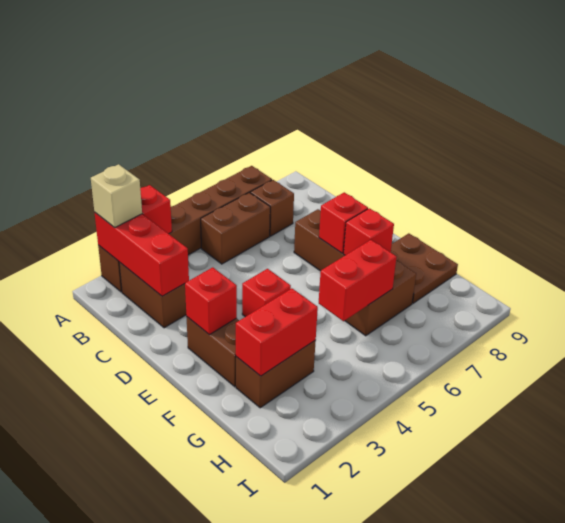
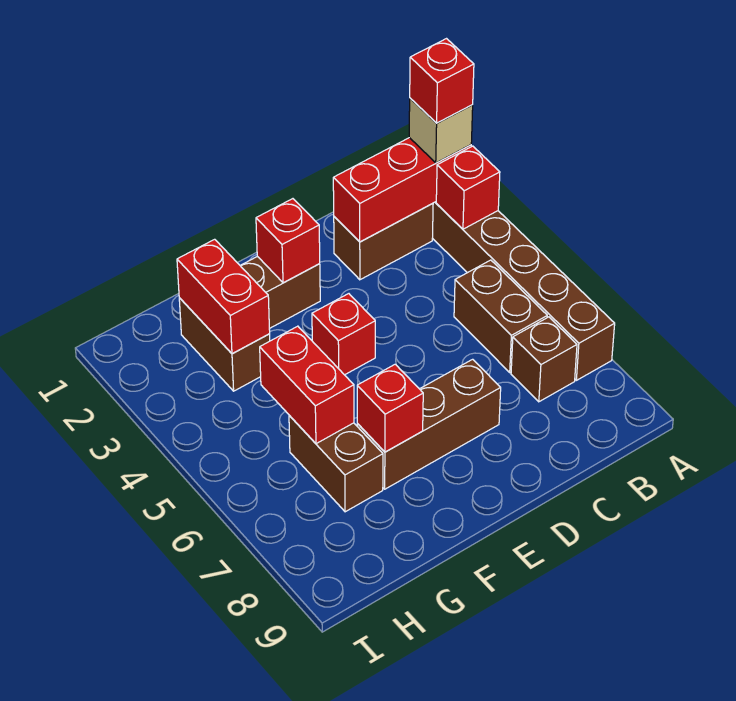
red 1x1 brick [319,192,368,253] -> red 1x1 brick moved to [410,39,474,123]
brown 2x2 plate [391,233,458,303] -> none

